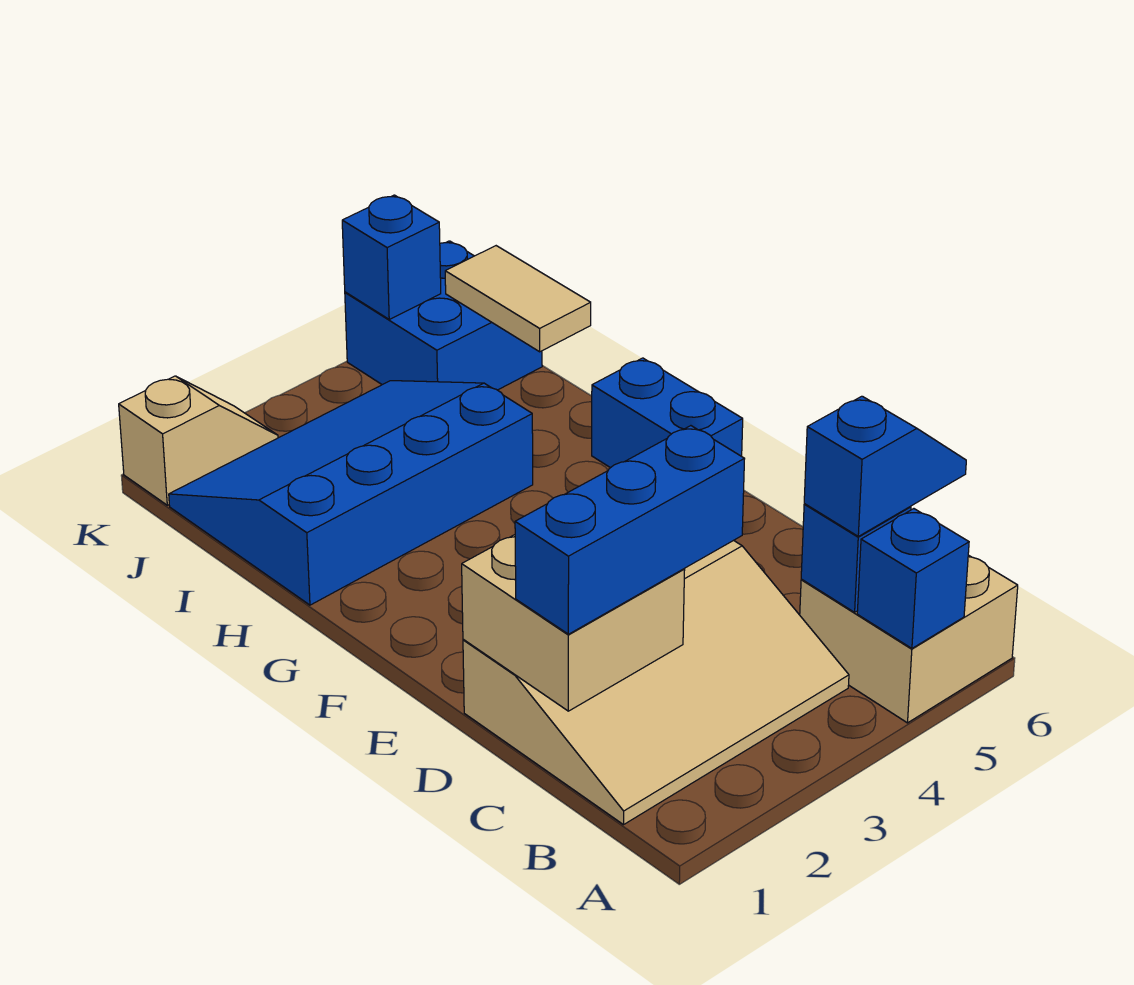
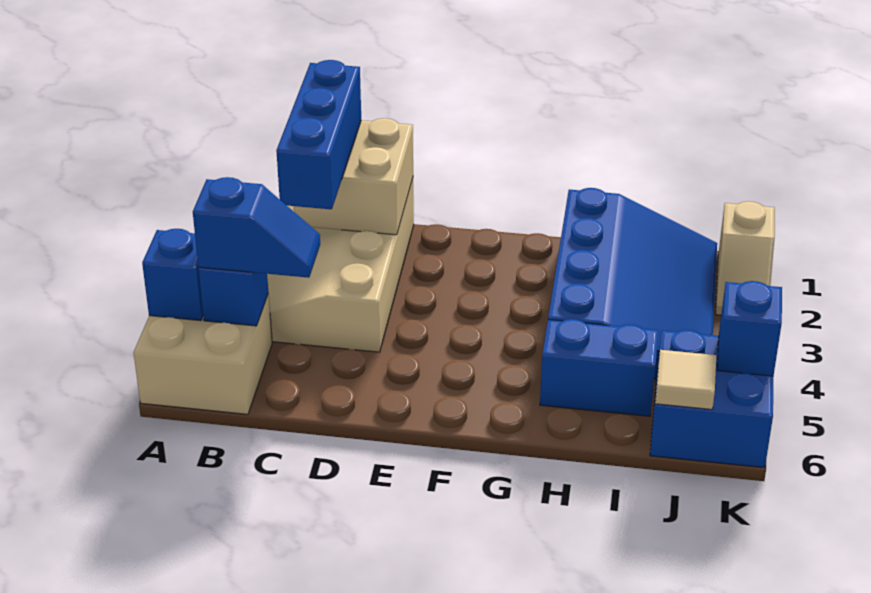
blue 1x2 slope [804,396,966,536] -> blue 1x2 slope turned to [193,177,320,278]
blue 1x2 brick [592,358,743,468] -> blue 1x2 brick moved to [540,319,659,416]
tan 1x2 tile [445,246,591,352] -> tan 1x1 tile [655,350,716,409]

